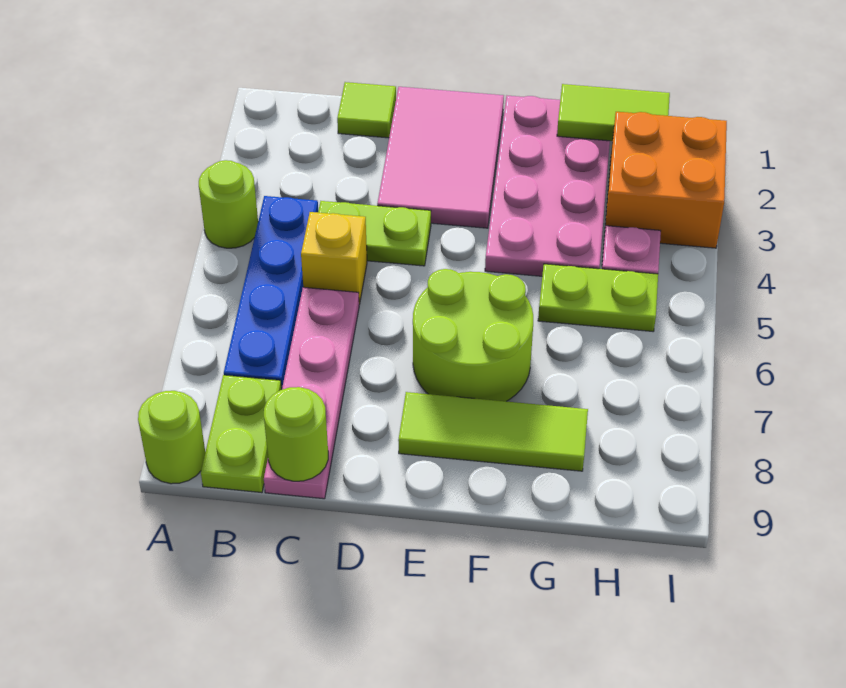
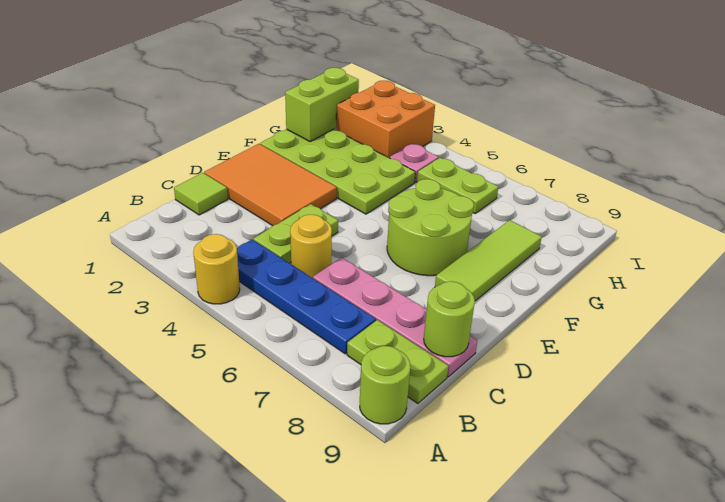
lime 1x1 round brick [199,160,258,248] -> yellow 1x1 round brick [193,234,240,304]
yellow 1x1 brick [301,212,367,305] -> yellow 1x1 round brick [290,215,332,278]
pink 2x3 tile [377,87,504,228] -> orange 2x3 tile [204,144,337,226]
pink 2x4 plate [485,96,610,276] -> lime 2x4 plate [260,129,415,214]
lime 1x2 tile [557,84,670,141] -> lime 1x2 brick [285,68,359,141]
lime 1x2 plate [538,264,658,331] -> lime 1x2 plate turned to [417,158,498,213]

